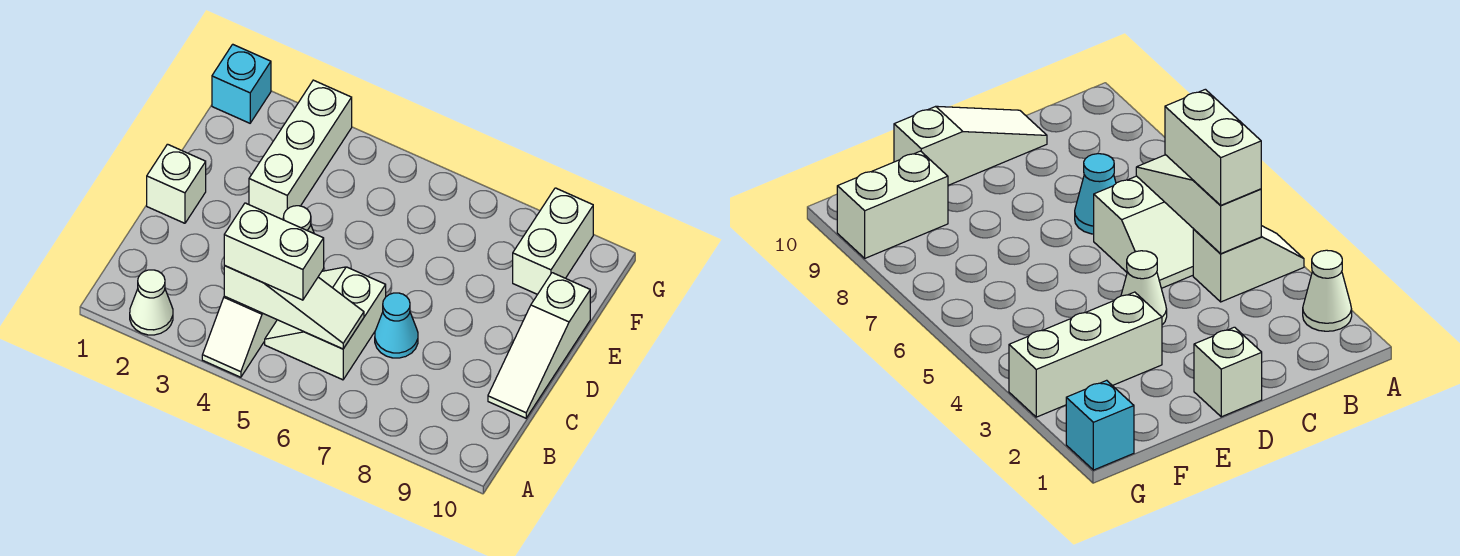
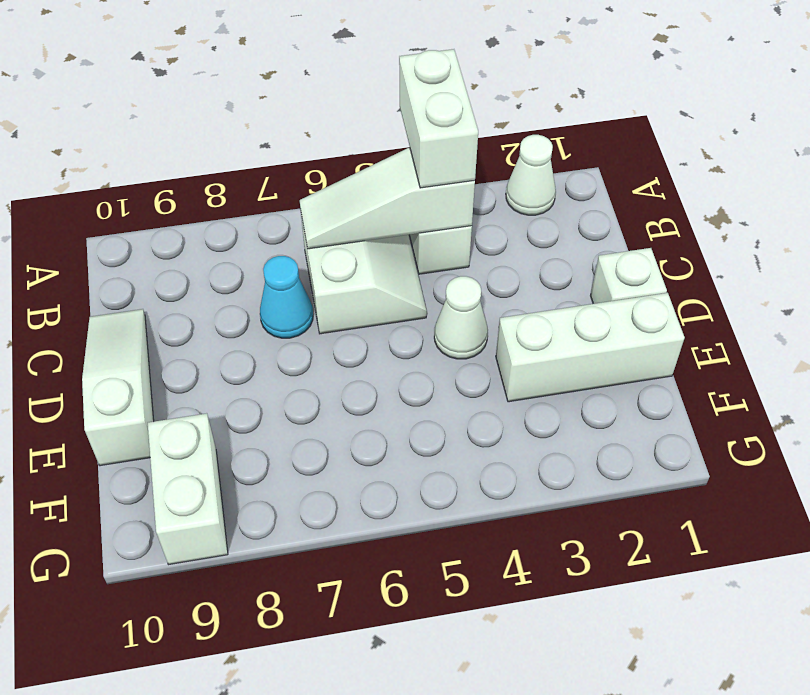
white 1x2 brick [224,203,324,300] -> white 1x2 brick turned to [399,49,478,188]
white 1x3 brick [249,80,352,220] -> white 1x3 brick turned to [496,293,685,402]
cyan 1x1 brick [212,44,271,123] -> none

